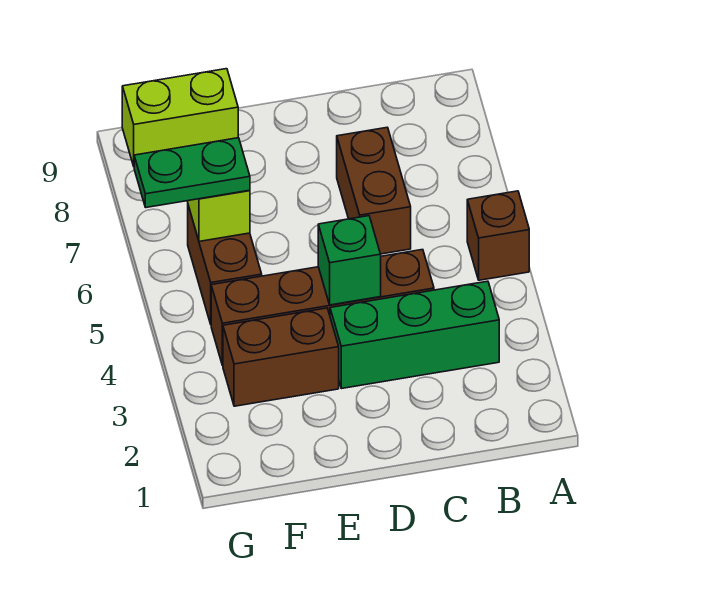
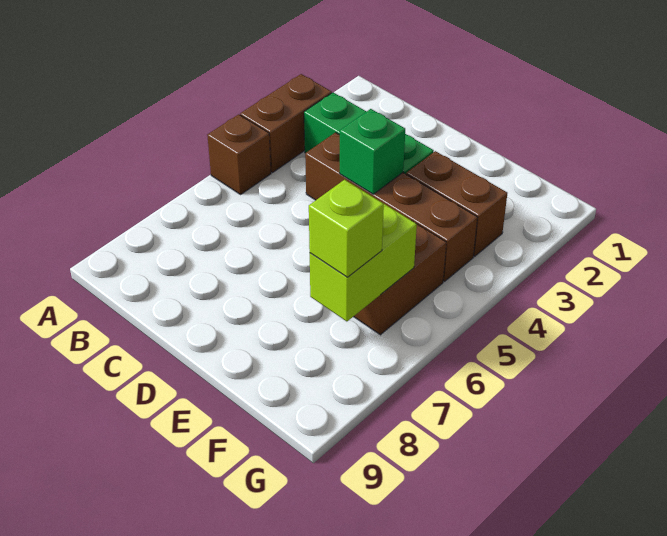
brown 1x2 brick [337,127,411,254] -> brown 1x2 brick moved to [240,74,332,173]
green 1x2 plate [134,138,250,207] -> none
lime 1x2 brick [122,69,238,166] -> lime 1x1 brick [309,180,384,277]

